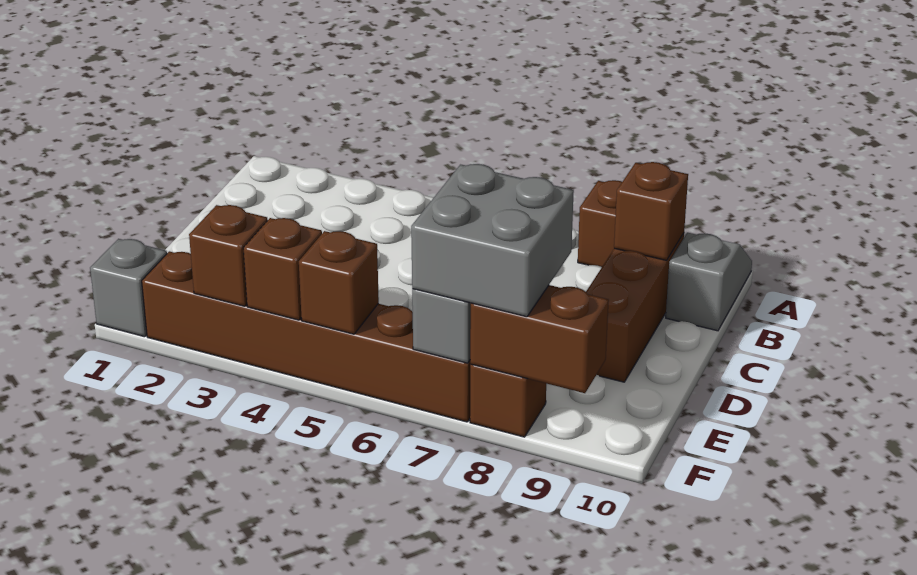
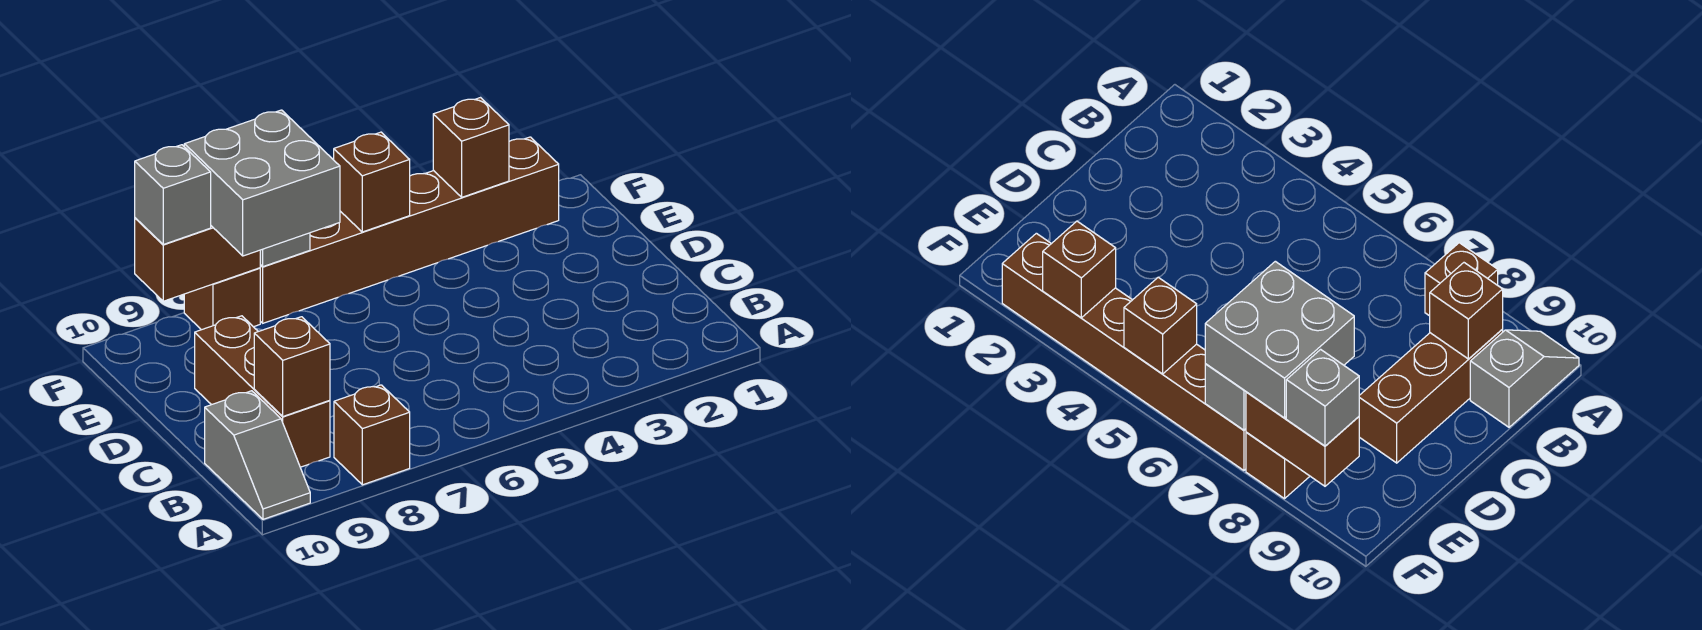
grey 1x1 brick [90,239,167,337] -> grey 1x1 brick moved to [135,145,211,244]
brown 1x1 brick [243,218,322,320] -> none

